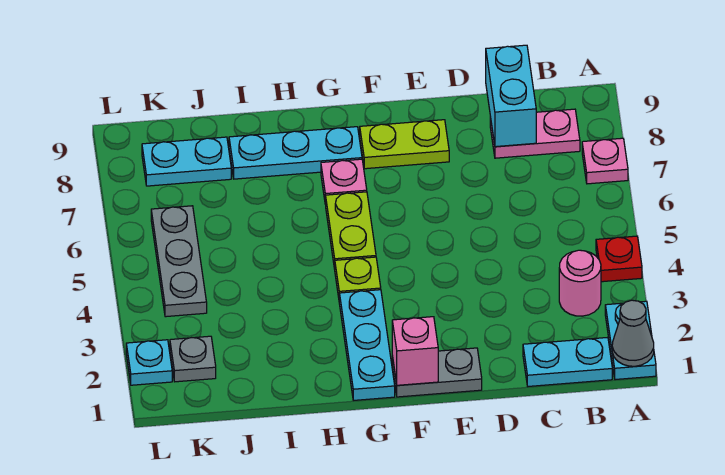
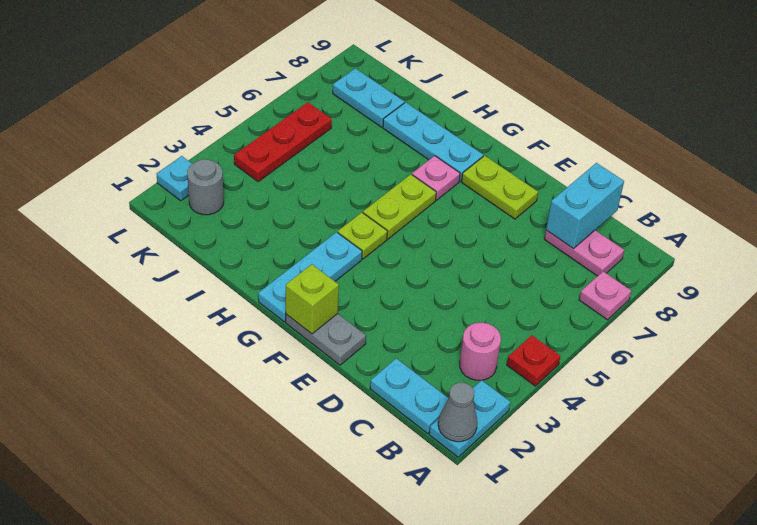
pink 1x1 brick [392,317,438,385] -> lime 1x1 brick [286,264,339,334]
grey 1x1 plate [170,336,216,382] -> grey 1x1 round brick [187,159,224,215]
grey 1x3 plate [151,206,207,317] -> red 1x3 plate [234,102,332,182]

